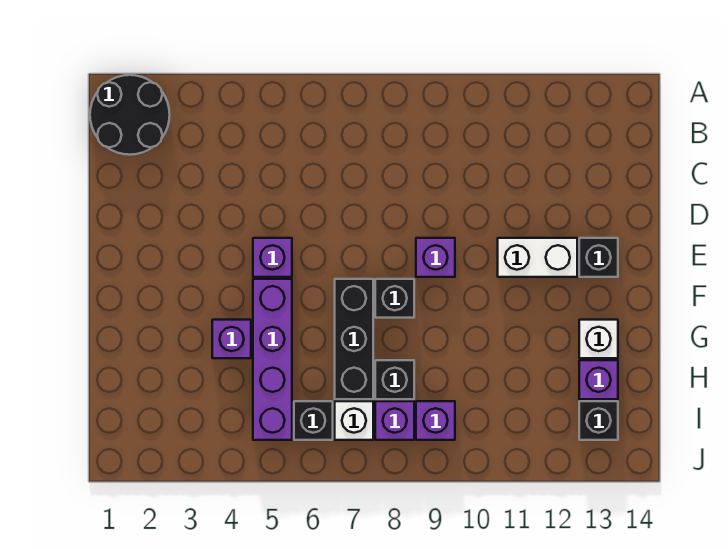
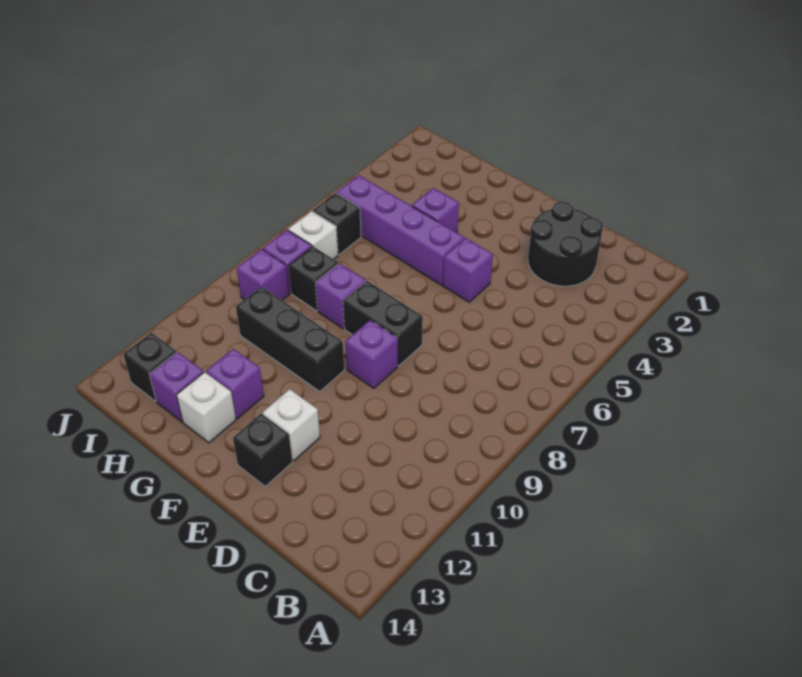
black 2x2 round brick [90,75,170,155] -> black 2x2 round brick moved to [528,202,603,286]
white 1x2 brick [498,238,577,277] -> white 1x1 brick [263,389,320,461]
black 1x3 brick [335,279,373,399] -> black 1x3 brick moved to [236,287,344,392]
black 1x1 brick [375,279,414,318] -> black 1x2 brick [343,281,423,366]
none -> purple 1x1 brick [316,263,366,329]
none -> purple 1x1 brick [206,349,264,418]

